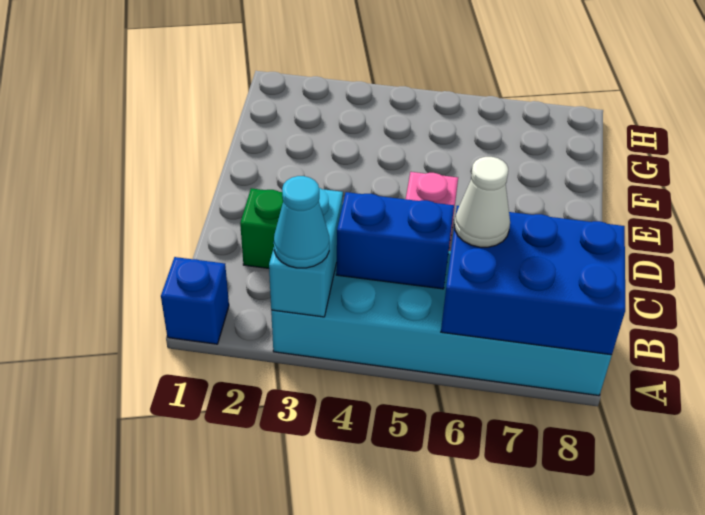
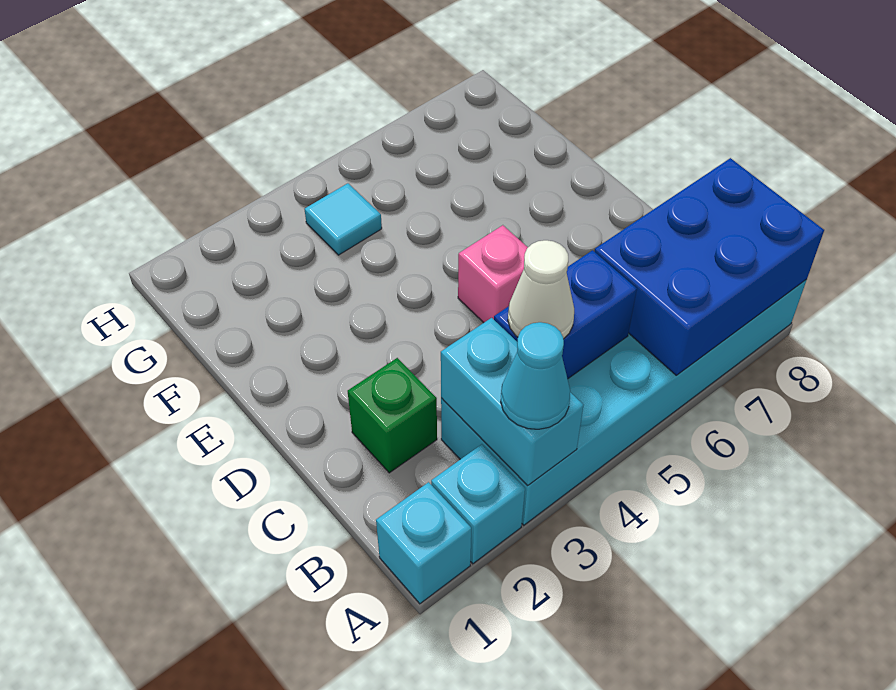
blue 1x1 brick [161,257,229,344] -> cyan 1x1 brick [376,482,471,604]
none -> cyan 1x1 brick [431,444,525,564]
white 1x1 cone [454,157,510,247] -> white 1x1 cone moved to [508,240,574,339]
none -> cyan 1x1 tile [305,183,382,255]

